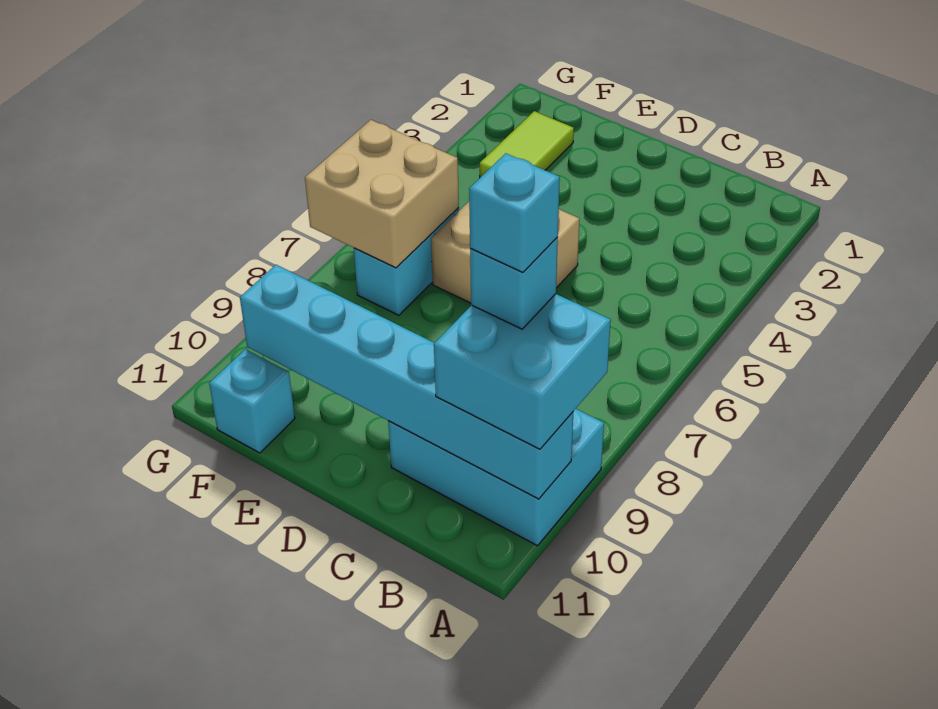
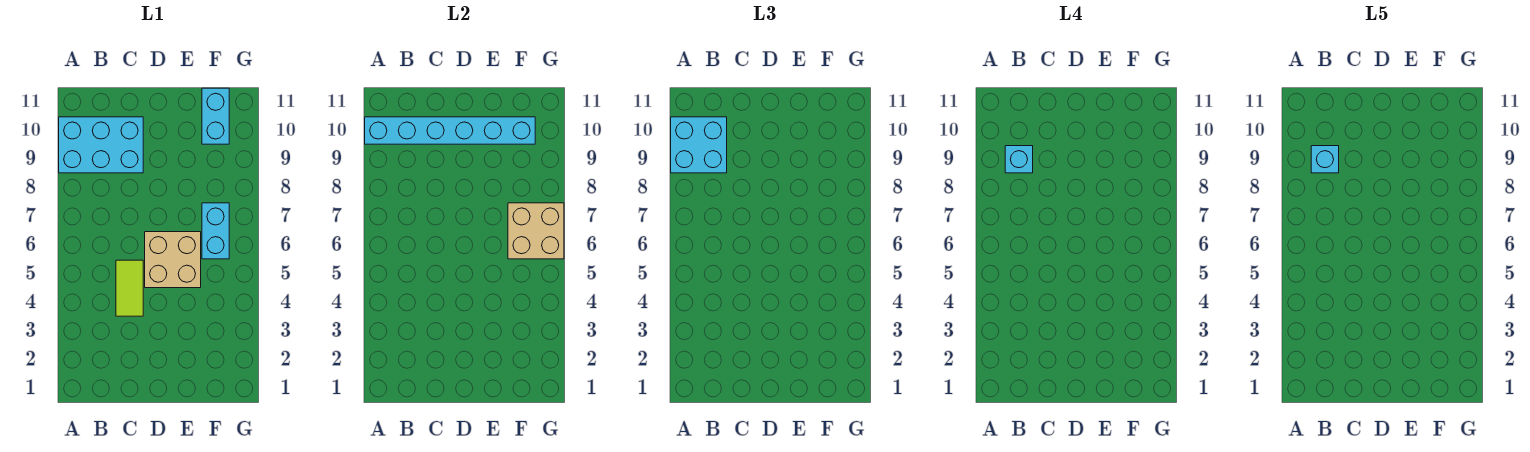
lime 1x2 tile [480,111,574,177] -> lime 1x2 tile moved to [116,260,143,316]
cyan 1x1 brick [209,349,295,453] -> cyan 1x2 brick [202,88,229,144]

